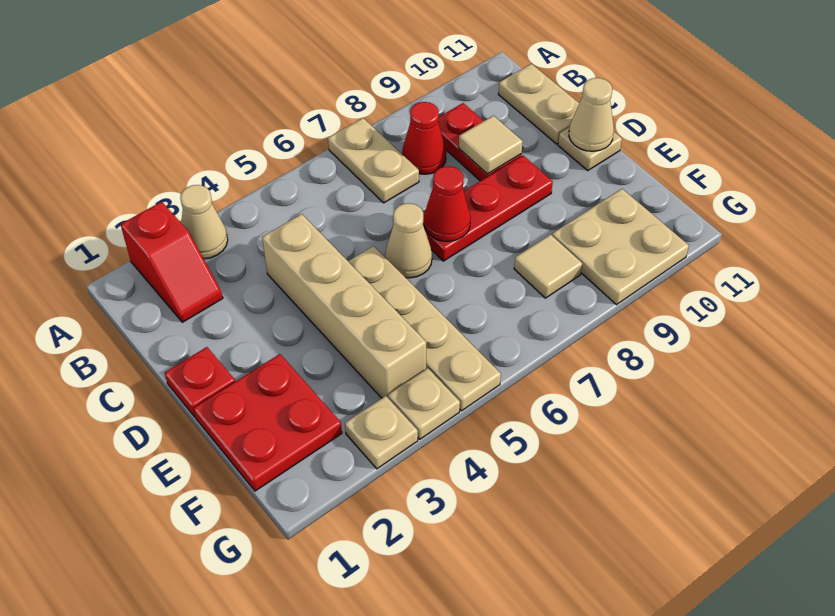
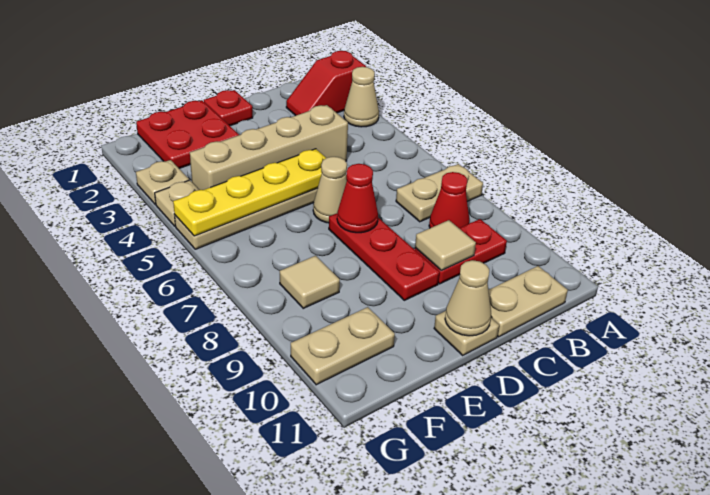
none -> yellow 1x4 plate [173,149,326,236]
tan 2x2 plate [552,189,689,305] -> tan 1x2 plate [291,307,395,385]

